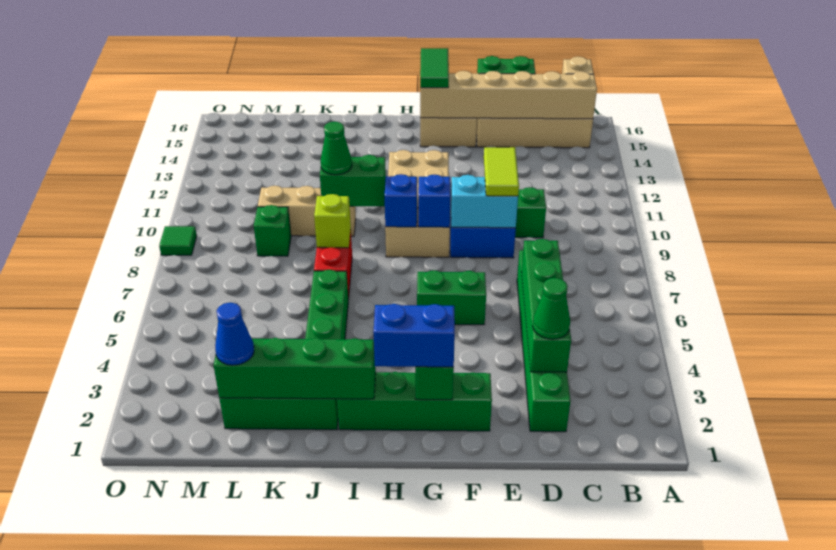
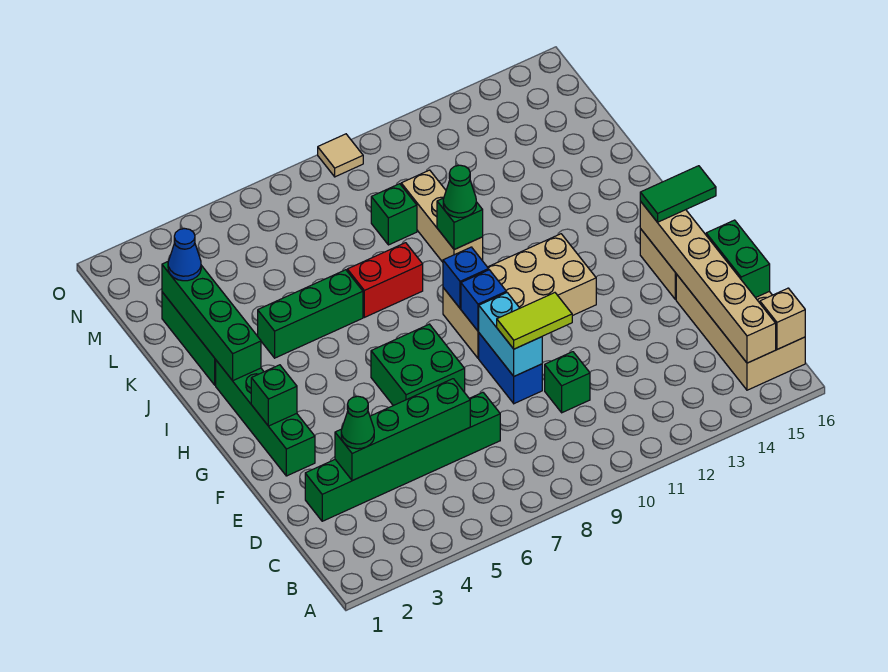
green 1x2 brick [417,270,486,325] -> green 2x2 brick [371,324,465,406]
blue 1x2 brick [373,304,455,367] -> none
green 1x2 brick [320,155,386,207] -> green 1x1 brick [437,198,483,250]
lime 1x1 brick [314,194,351,248] -> none
green 1x1 tile [159,226,197,255] -> tan 1x1 tile [318,134,363,177]

